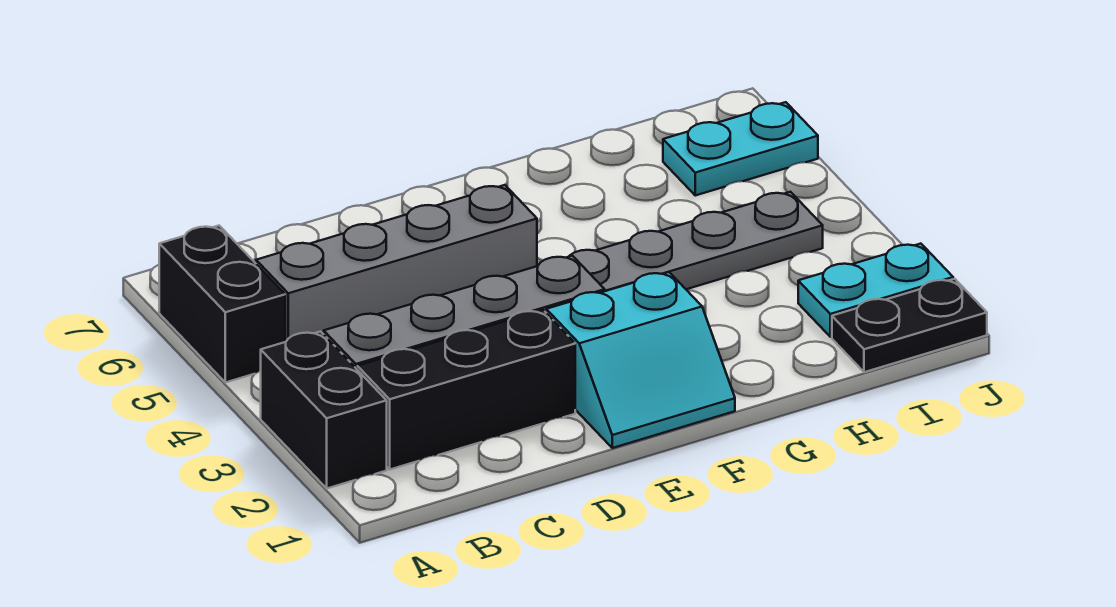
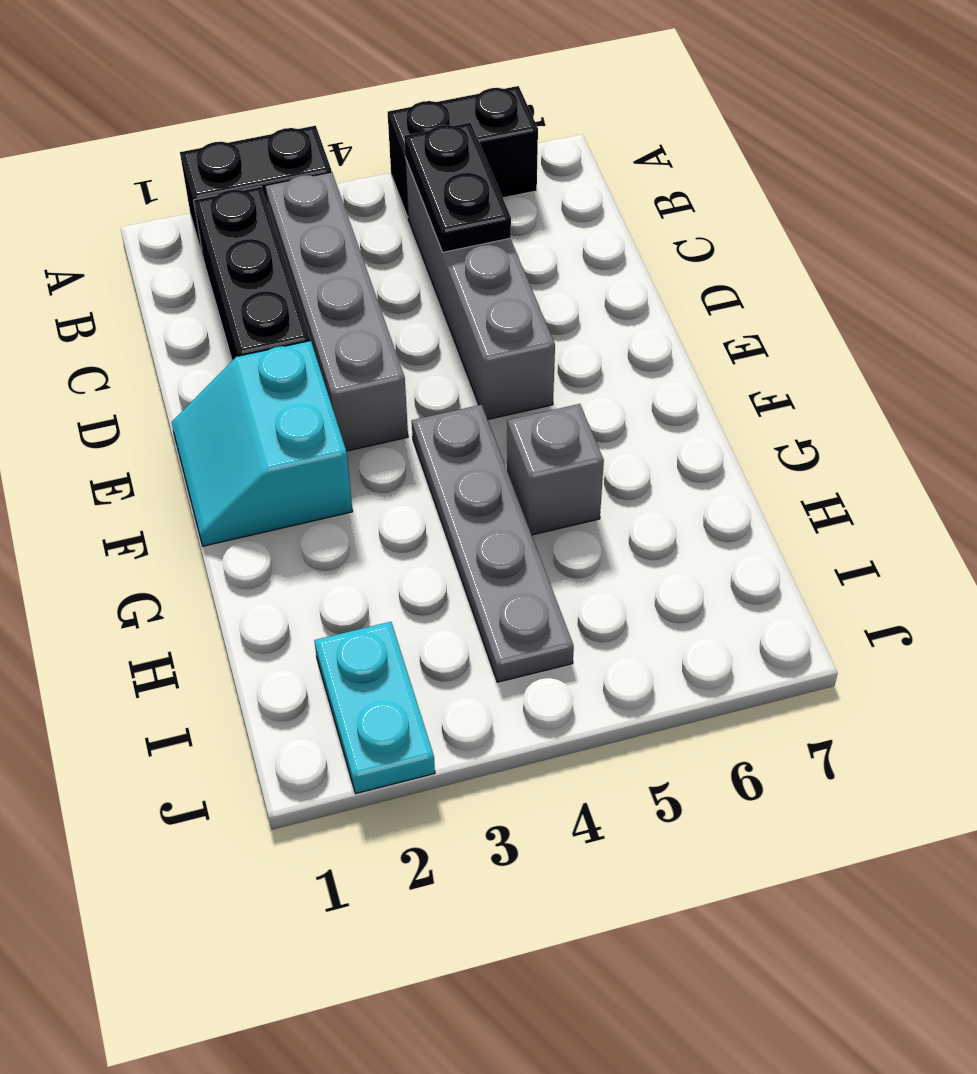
none -> grey 1x1 brick [507,404,604,535]
black 1x2 plate [832,279,987,372] -> black 1x2 plate moved to [404,123,511,252]
cyan 1x2 plate [663,102,818,195] -> none

